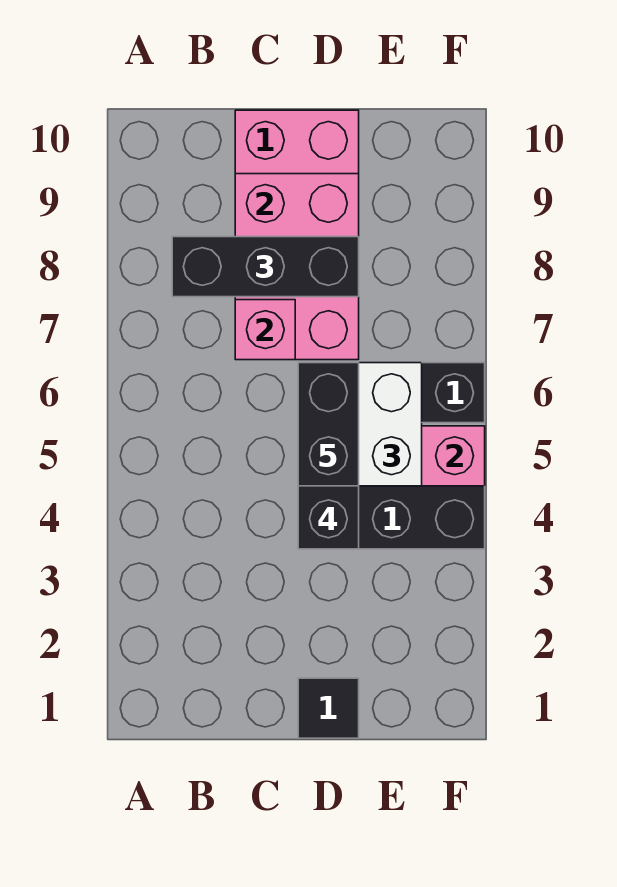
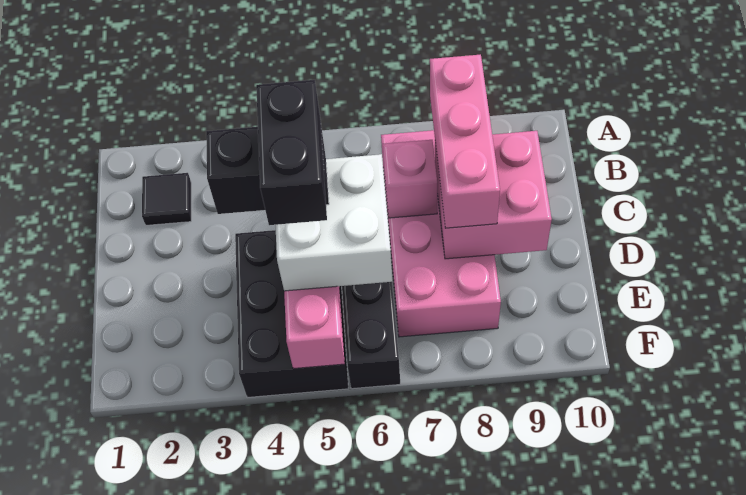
black 1x3 brick [172,237,359,297] -> pink 1x3 brick [430,55,500,228]
pink 2x4 brick [235,110,359,360] -> pink 2x4 brick turned to [381,130,501,337]
black 1x1 tile [298,678,359,738] -> black 1x1 tile moved to [142,173,191,225]
black 1x2 brick [298,363,359,486] -> black 1x2 brick turned to [256,80,327,225]

